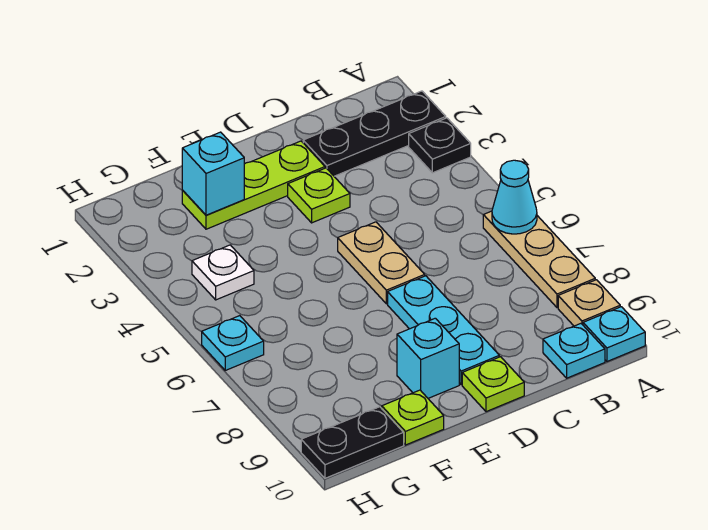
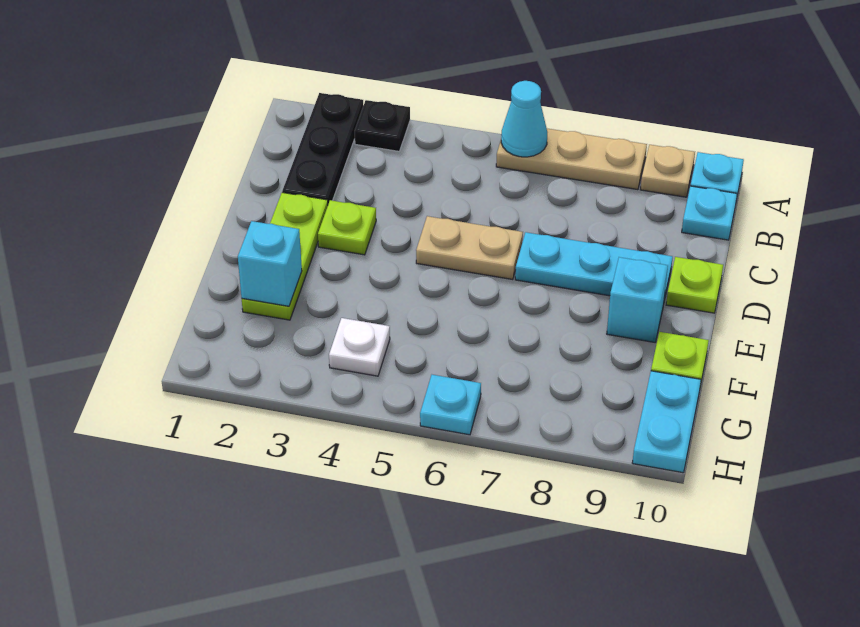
black 1x2 plate [301,407,404,478] -> cyan 1x2 plate [632,371,701,473]

